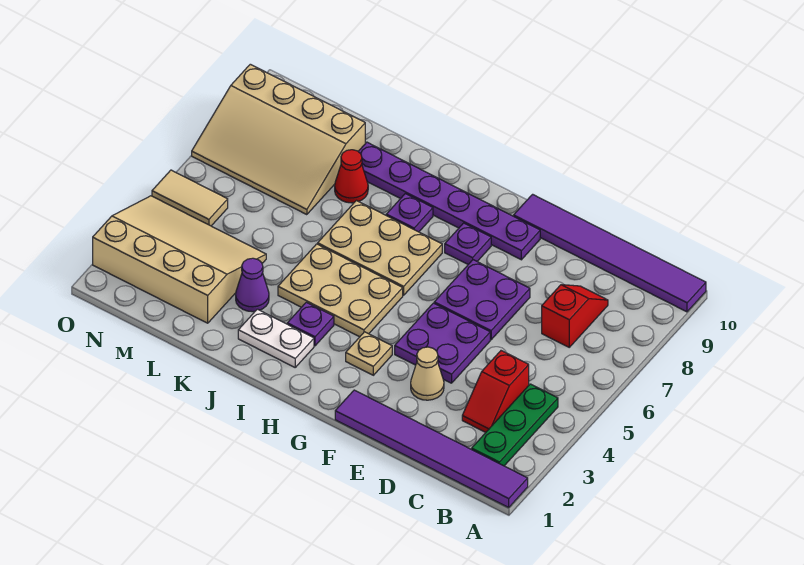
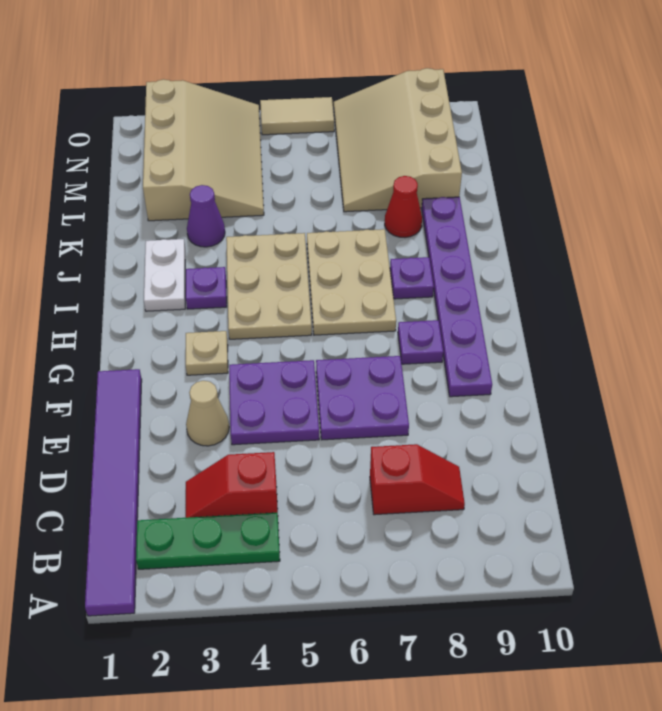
purple 1x6 tile [514,194,706,312] -> none
tan 1x2 tile [152,170,228,226] -> tan 1x2 tile turned to [260,97,334,135]

